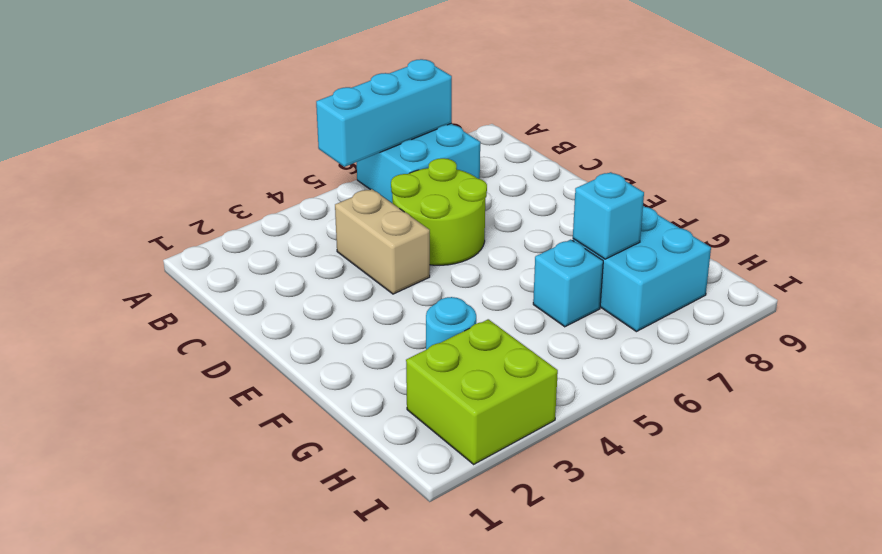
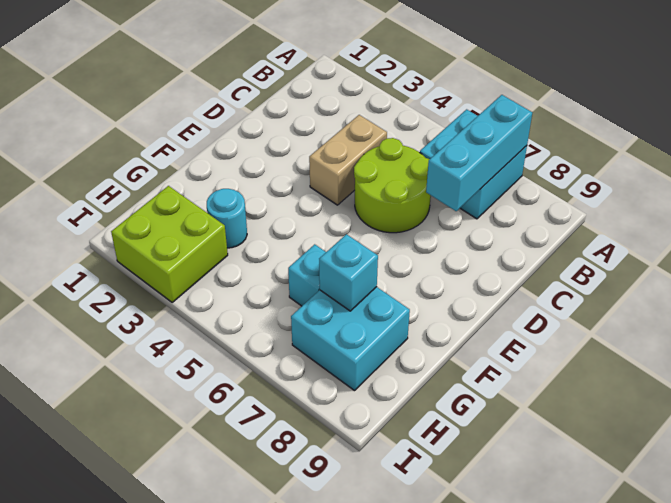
cyan 1x3 brick [316,59,452,167] -> cyan 1x3 brick turned to [426,95,532,211]

